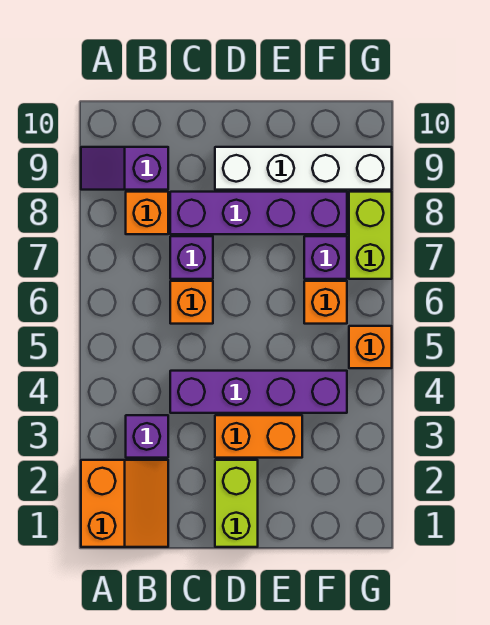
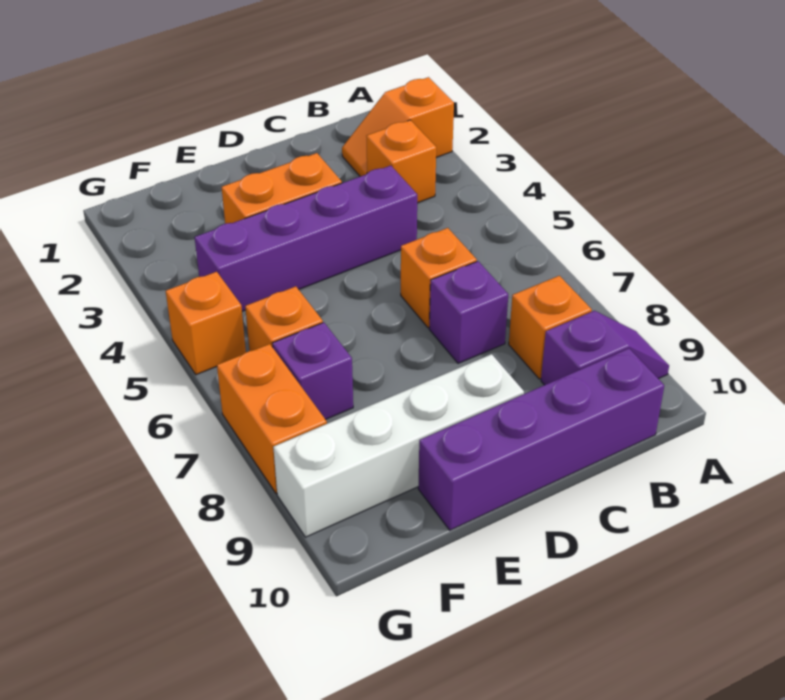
orange 2x2 slope [81,460,168,547] -> orange 1x2 slope [342,77,454,176]
purple 1x1 brick [126,415,168,458] -> orange 1x1 brick [367,120,436,203]
purple 1x4 brick [170,192,347,234] -> purple 1x4 brick moved to [418,348,664,530]
lime 1x2 brick [215,460,258,547] -> none
lime 1x2 brick [349,192,392,279] -> orange 1x2 brick [217,344,327,494]

